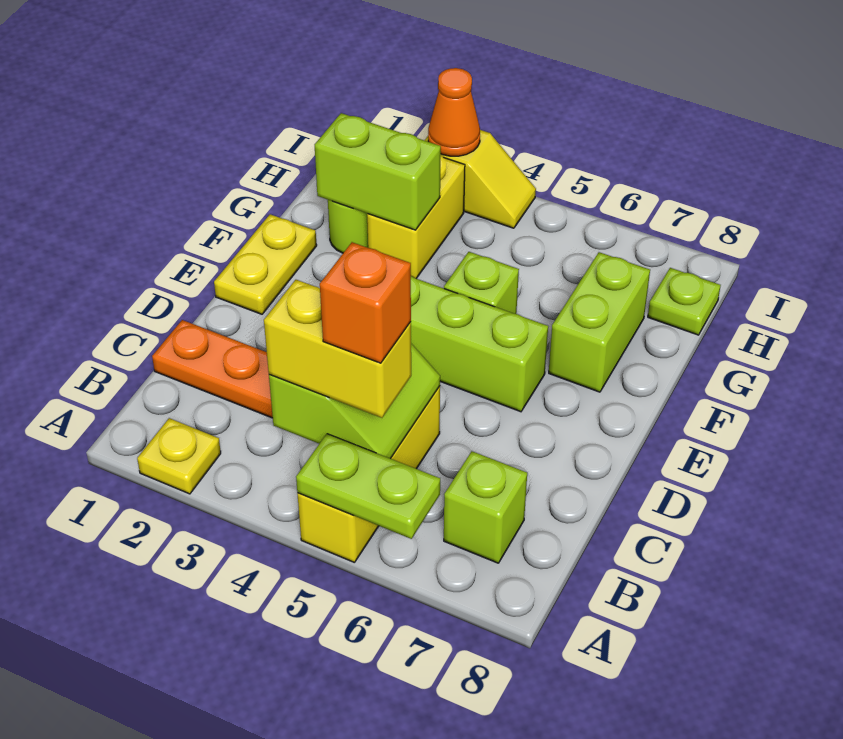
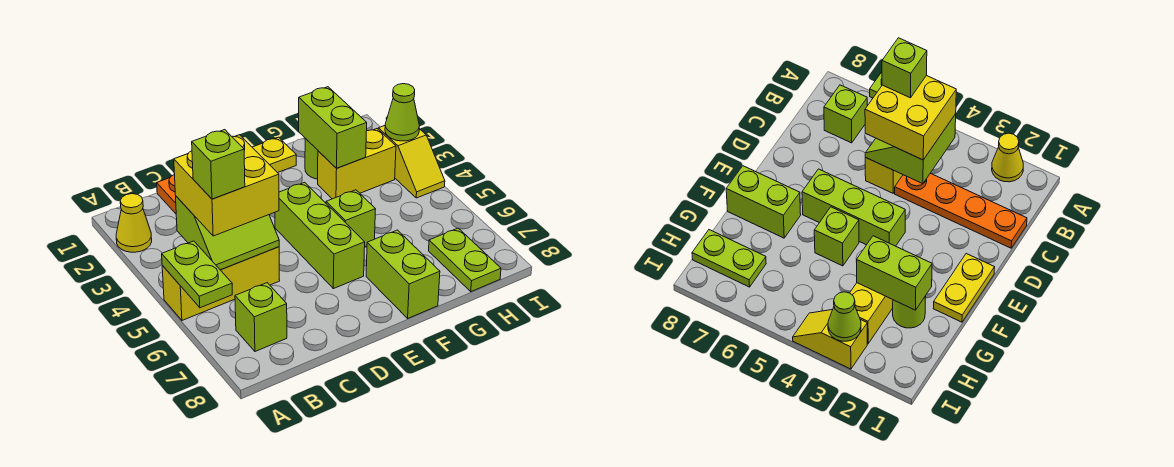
yellow 1x1 plate [137,418,221,494] -> yellow 1x1 cone [116,194,152,252]
yellow 1x2 brick [264,280,411,418] -> yellow 2x2 brick [174,135,279,236]
orange 1x1 brick [320,242,411,363] -> lime 1x1 brick [192,130,245,199]
lime 1x2 brick [549,252,650,392] -> lime 1x2 brick turned to [366,230,440,318]
lime 1x1 plate [648,268,721,335] -> lime 1x2 plate [429,228,501,292]
orange 1x1 cone [428,68,480,156] -> lime 1x1 cone [385,84,419,141]

